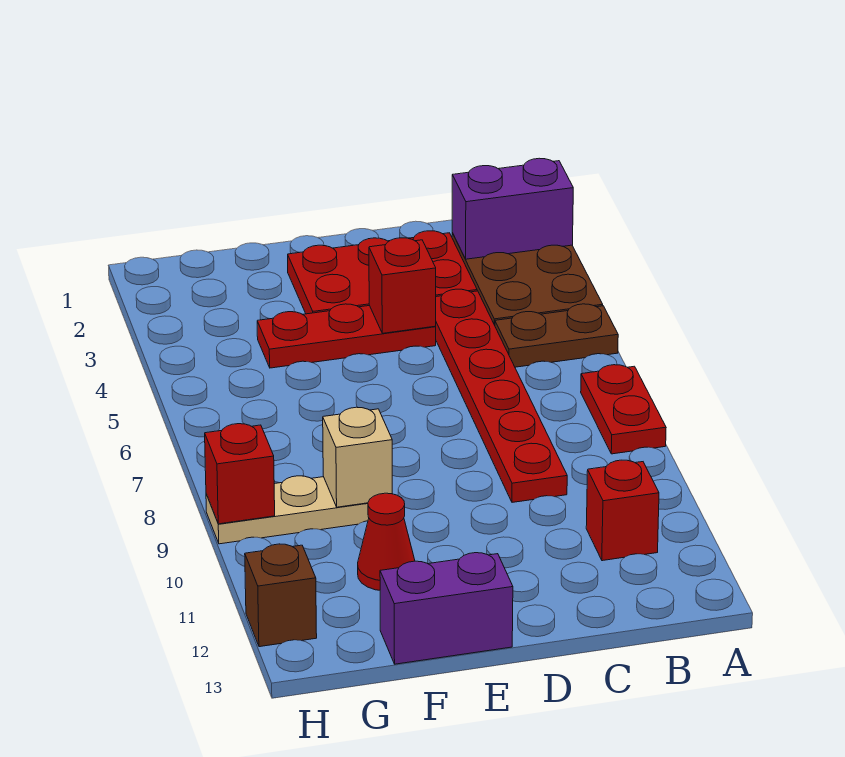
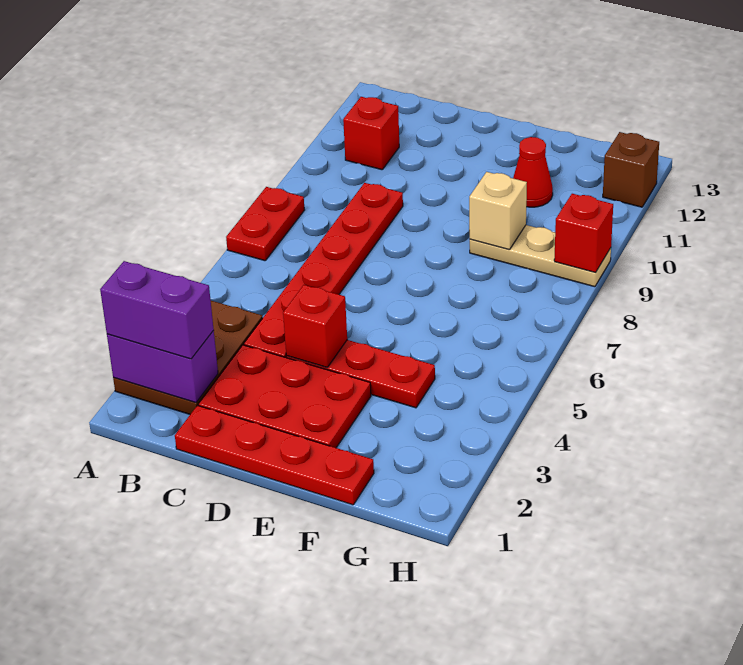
brown 1x2 plate [495,304,618,367] -> none
none -> red 1x4 plate [175,405,374,505]
purple 1x2 brick [380,553,513,664] -> purple 1x2 brick moved to [100,261,214,359]

